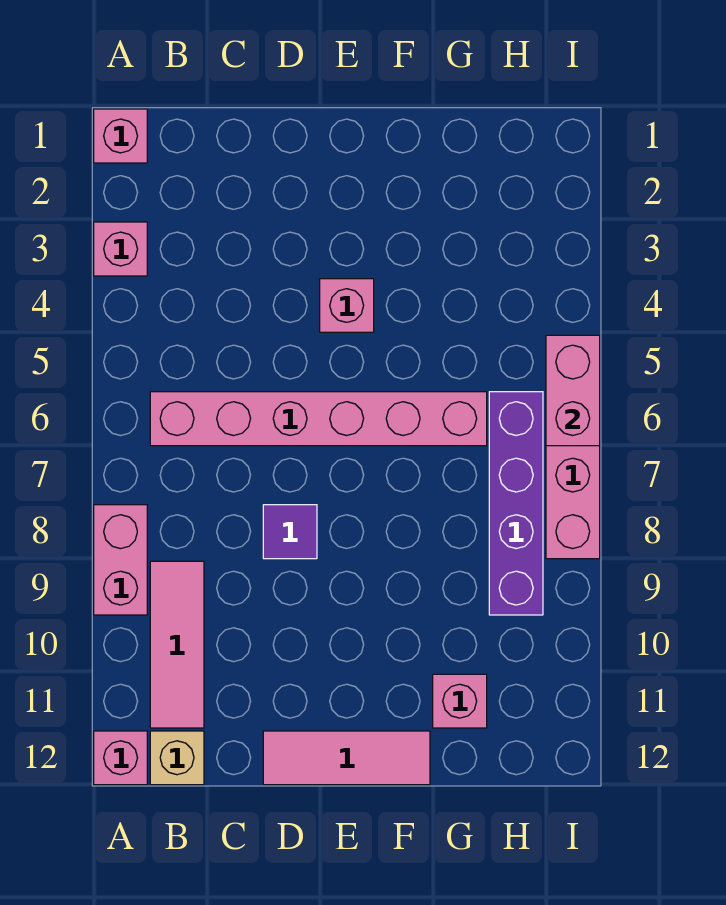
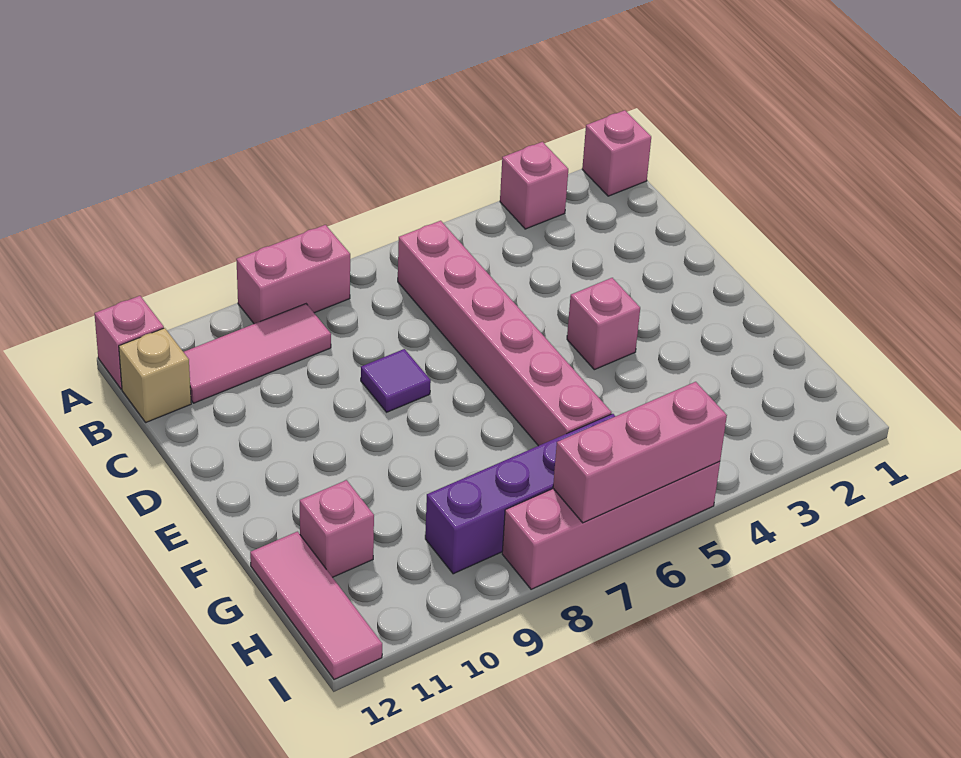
pink 1x3 tile [263,731,430,785] -> pink 1x3 tile moved to [250,532,382,680]
pink 1x2 brick [546,335,600,446] -> pink 1x3 brick [553,382,727,523]

